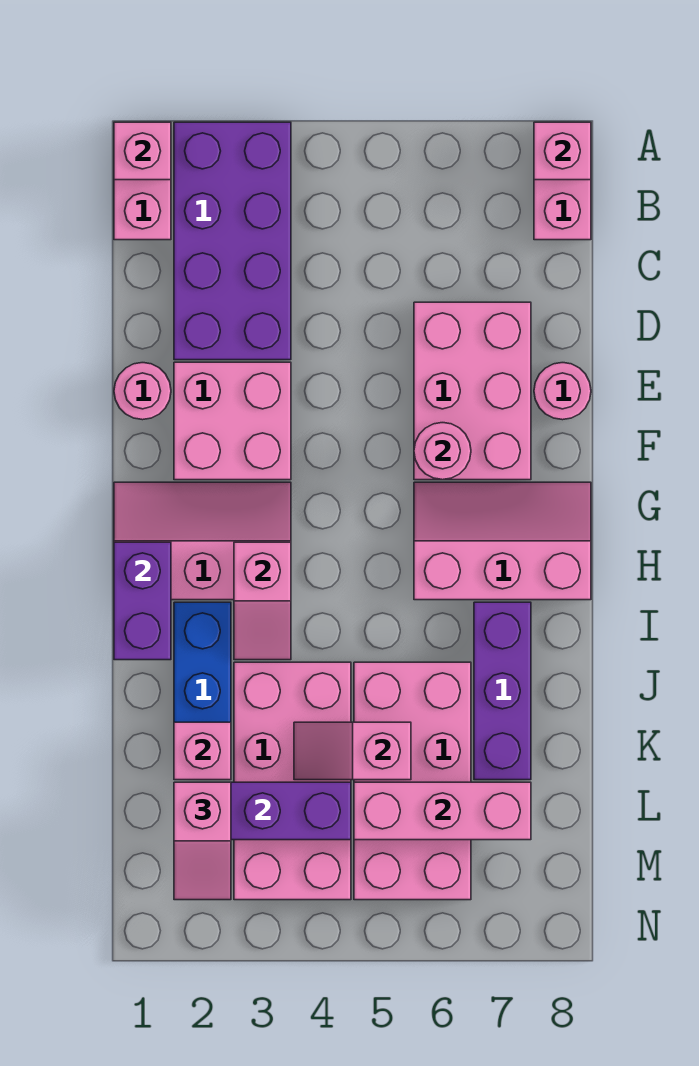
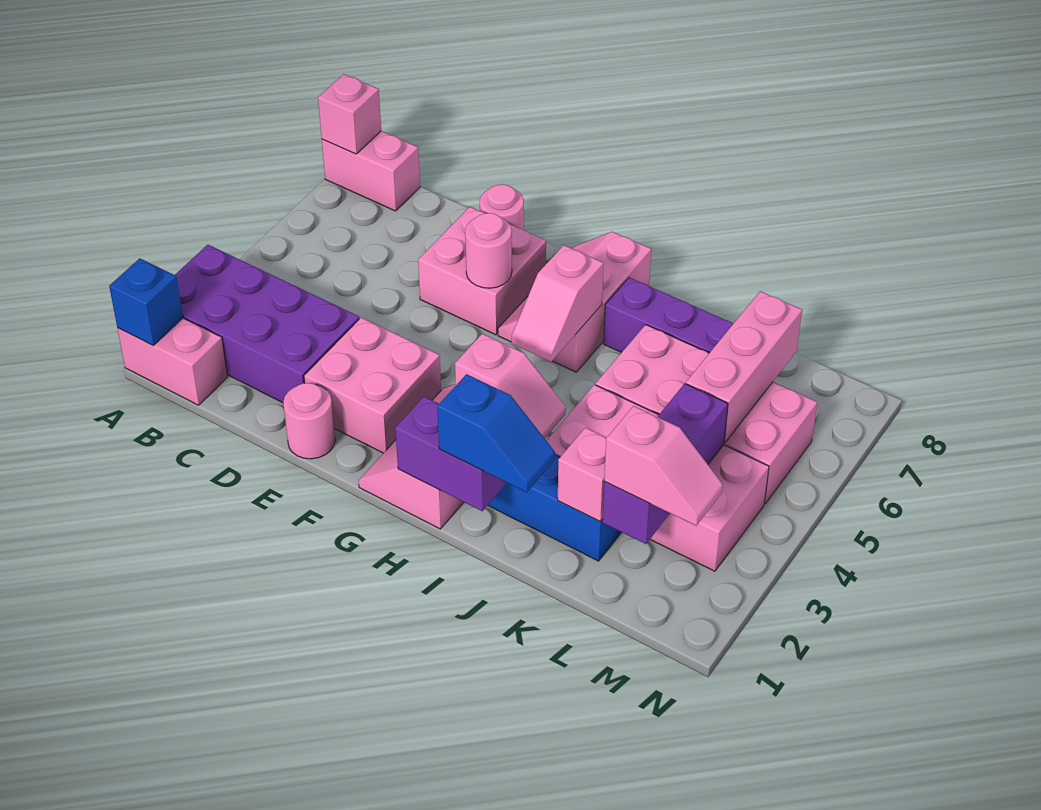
pink 1x1 brick [114,122,171,180] -> blue 1x1 brick [109,258,183,345]
pink 2x3 brick [414,302,531,480] -> pink 2x2 brick [418,207,546,335]
none -> blue 1x2 slope [437,374,555,492]
pink 1x2 slope [294,722,411,780] -> pink 1x2 slope moved to [512,245,604,362]

